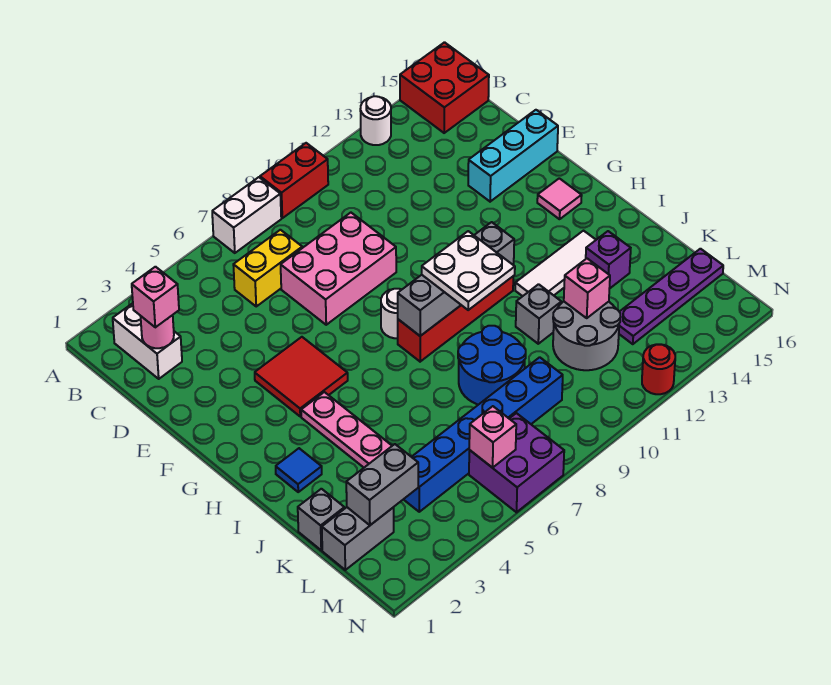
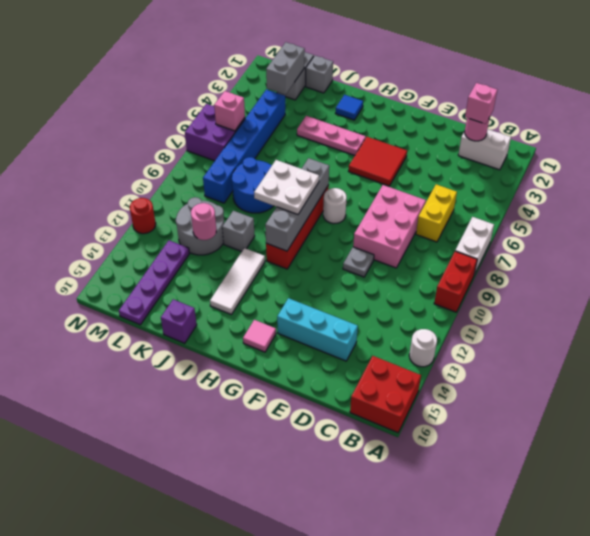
none -> grey 1x1 plate [343,247,374,277]
cyan 1x3 brick [468,110,558,202] -> cyan 1x3 brick turned to [277,298,358,361]
purple 1x1 brick [586,231,631,289] -> purple 1x1 brick moved to [161,299,197,343]
pink 1x1 brick [564,259,610,318] -> pink 1x1 round brick [191,203,216,240]

